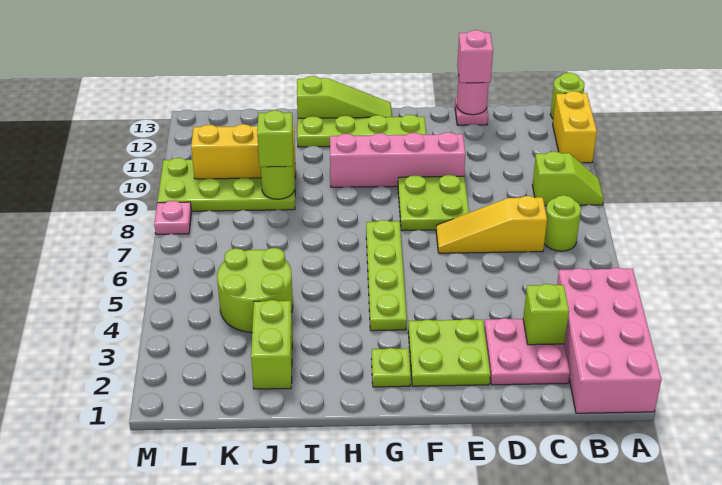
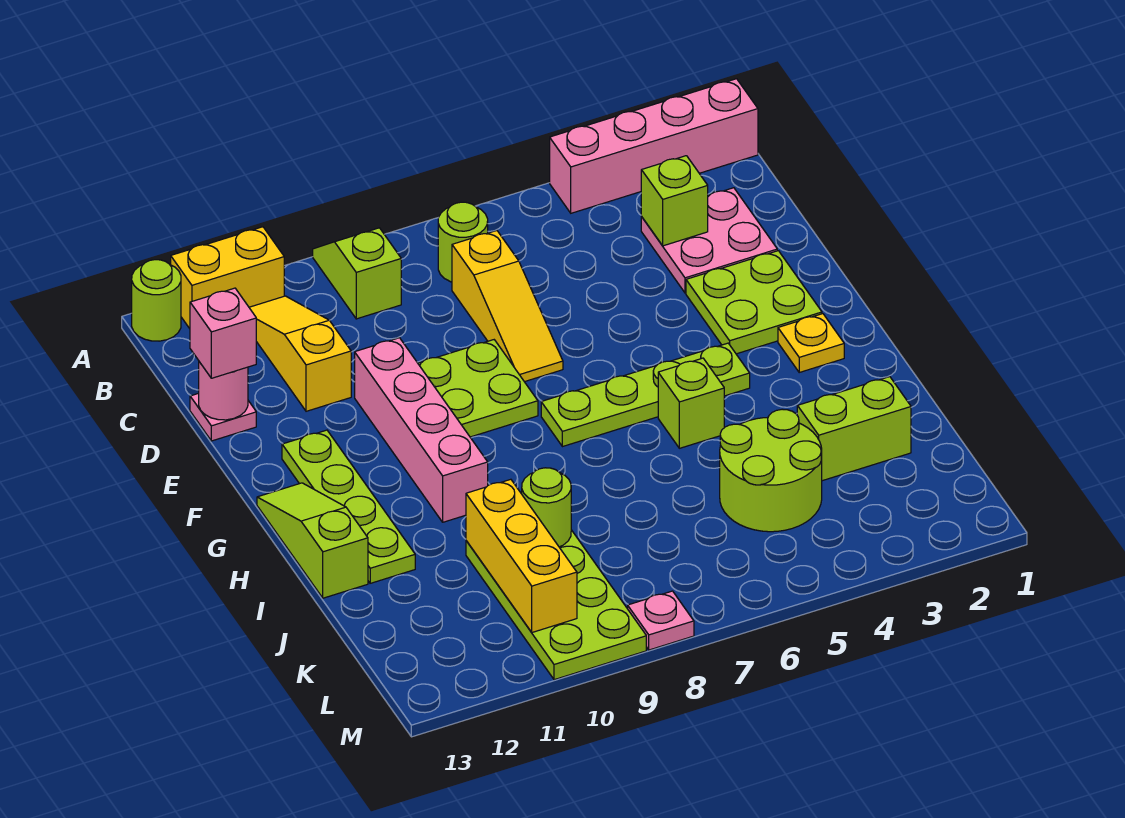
pink 2x4 brick [557,268,662,413] -> pink 1x4 brick [550,79,758,213]
none -> yellow 1x3 slope [249,296,351,411]
lime 1x1 plate [371,348,411,387] -> yellow 1x1 plate [778,314,844,372]
lime 1x1 brick [257,110,293,167] -> lime 1x1 brick moved to [658,358,724,448]

